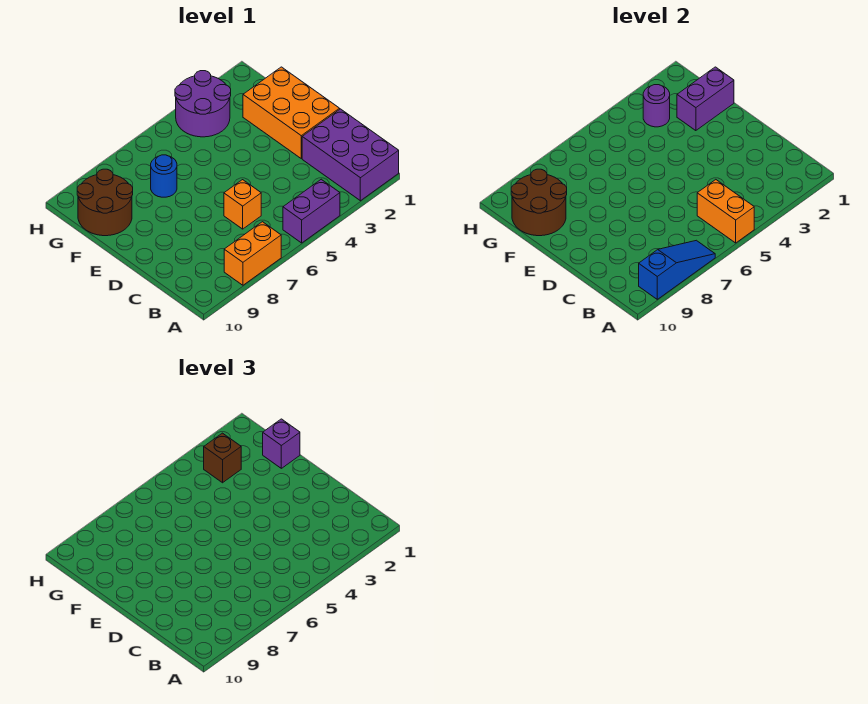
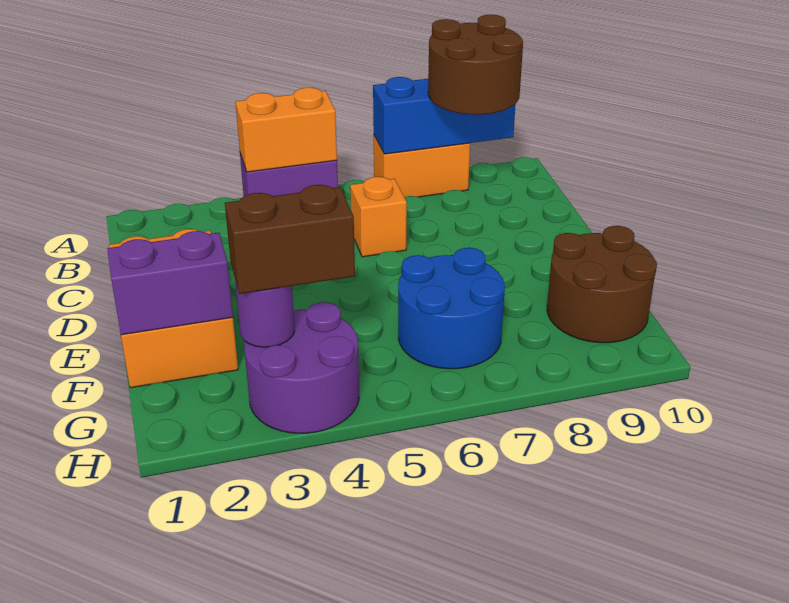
purple 2x3 brick [302,109,399,201] -> none
orange 1x2 brick [697,180,754,243] -> orange 1x2 brick turned to [236,88,337,172]
blue 1x3 slope [639,240,715,299] -> blue 1x3 brick [373,77,516,154]
purple 1x1 brick [263,419,300,468] -> none
blue 1x1 round brick [151,155,177,197] -> blue 2x2 round brick [398,248,505,369]
brown 2x2 round brick [511,169,567,236] -> brown 2x2 round brick moved to [428,15,523,115]
brown 1x1 brick [204,433,241,483] -> brown 1x2 brick [225,185,355,294]

